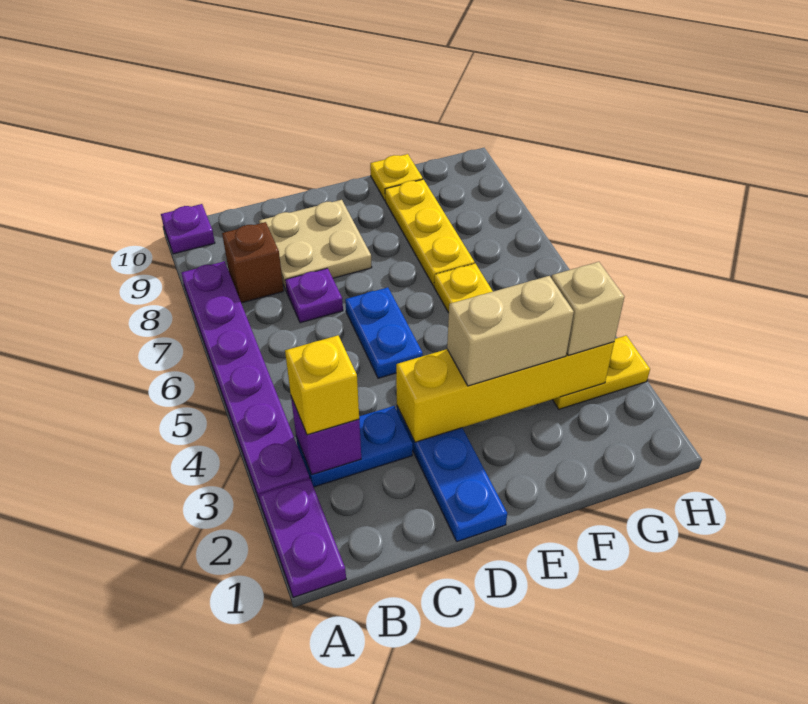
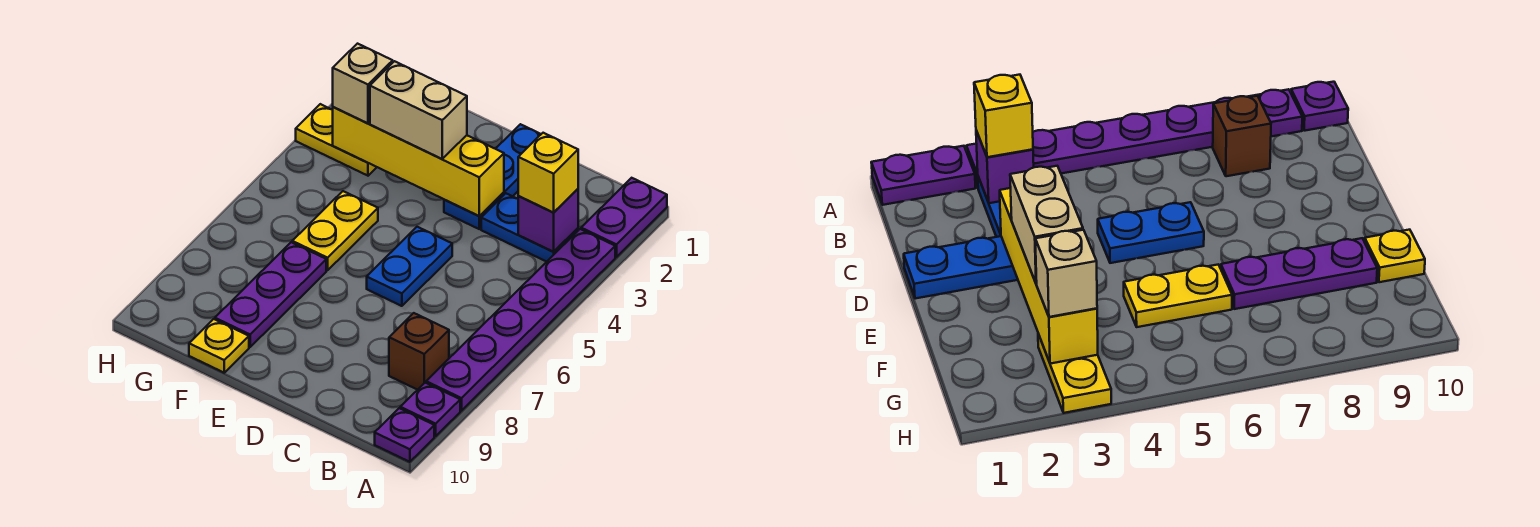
purple 1x1 plate [285,268,343,323] -> purple 1x1 plate moved to [400,383,460,436]
tan 2x2 plate [259,200,372,290] -> none
yellow 1x3 plate [385,179,475,286] -> purple 1x3 plate [215,242,326,347]

